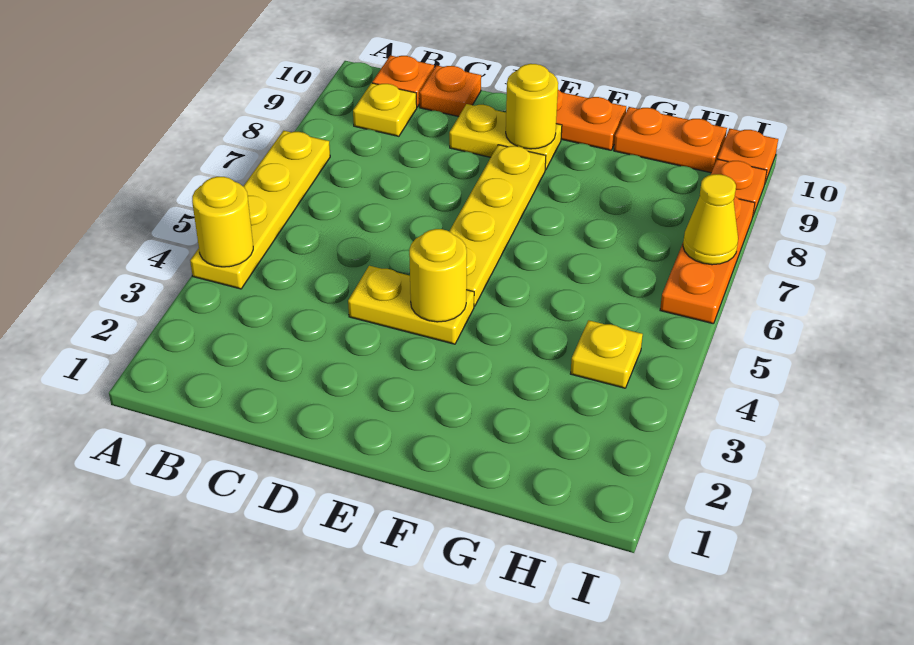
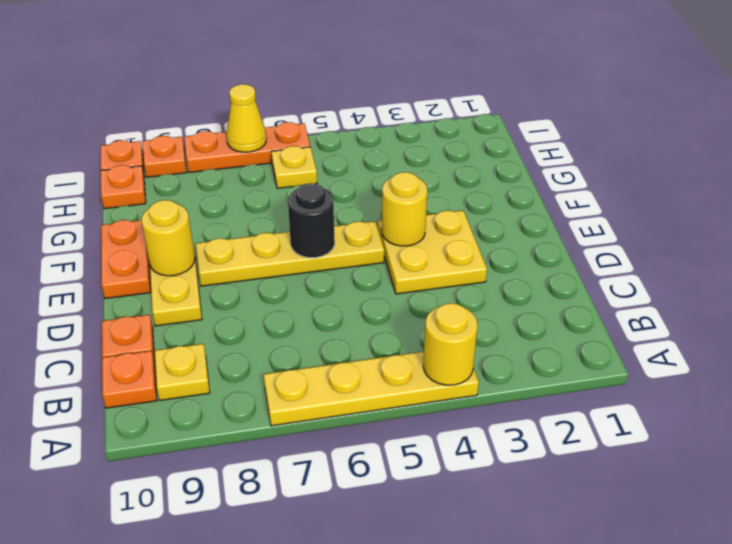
yellow 1x2 plate [348,266,474,344] -> yellow 2x2 plate [378,210,487,294]
none -> black 1x1 round brick [288,183,335,258]
orange 1x2 plate [614,107,727,173] -> orange 1x1 plate [101,165,146,209]
yellow 1x1 plate [571,320,643,388] -> yellow 1x1 plate moved to [271,146,317,188]

